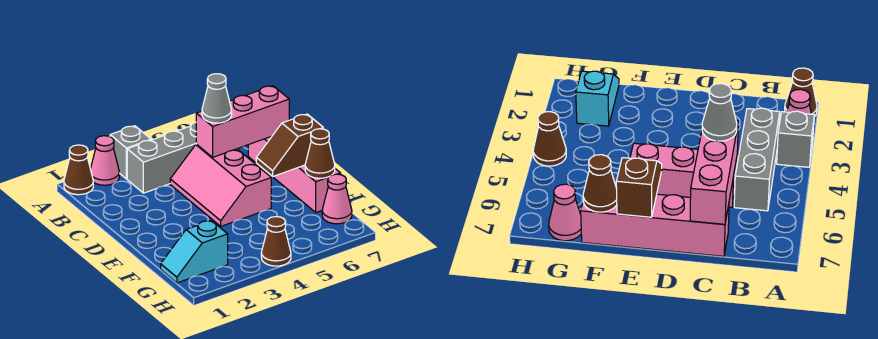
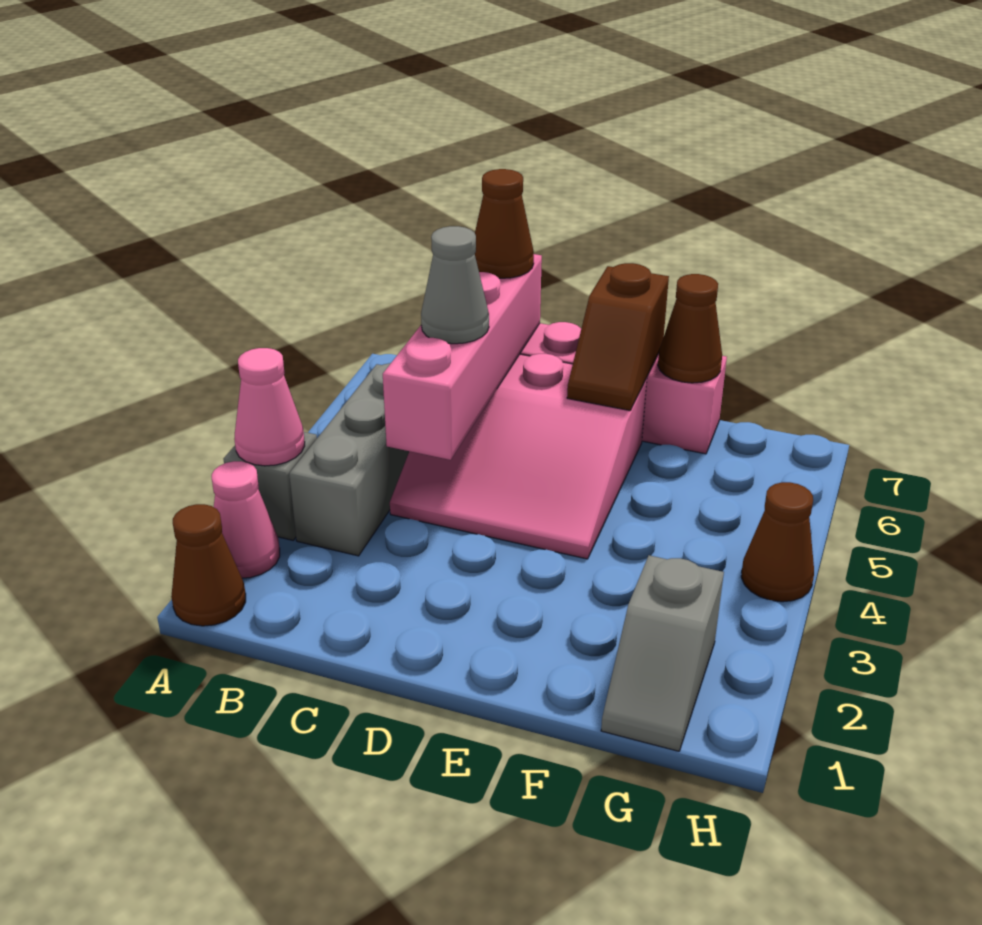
pink 2x3 slope [170,144,271,226] -> pink 3x3 slope [390,354,647,559]
pink 1x3 brick [196,86,289,157] -> pink 1x4 brick [383,254,542,460]
none -> brown 1x1 cone [475,169,534,278]
cyan 1x2 slope [161,220,228,283] -> grey 1x2 slope [601,555,724,751]
pink 1x1 cone [322,174,352,224] -> pink 1x1 cone moved to [234,348,305,466]

